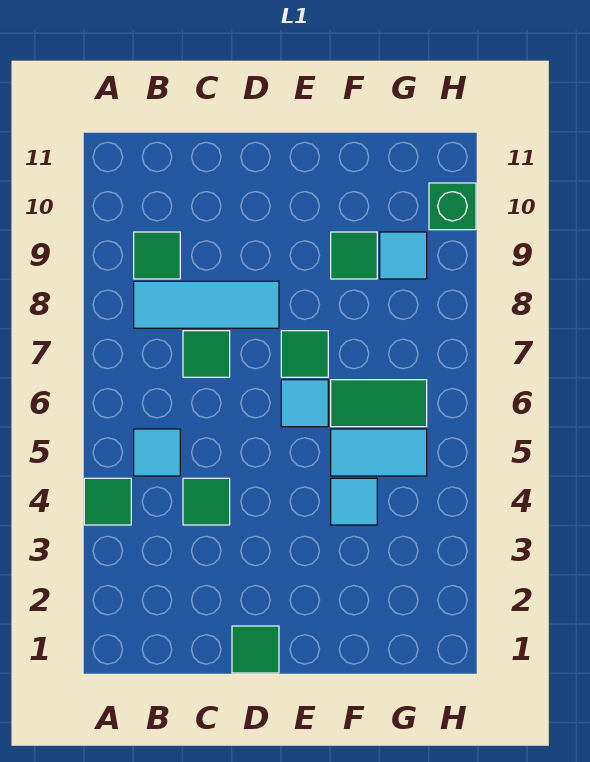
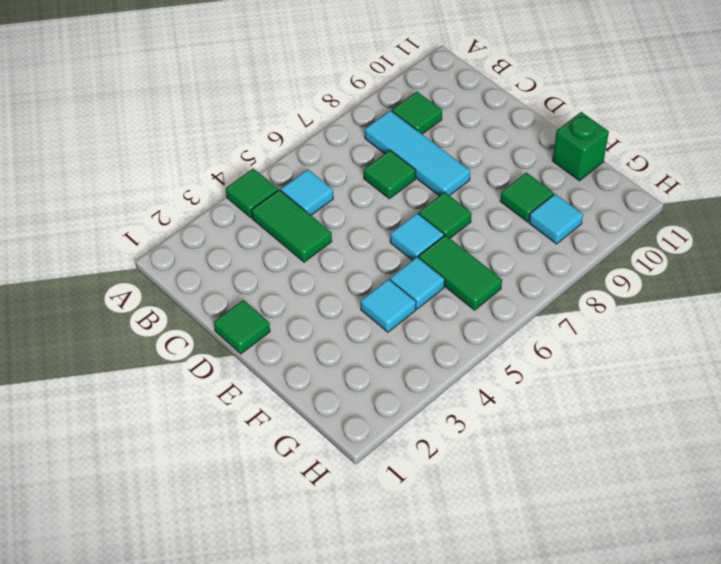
green 1x1 tile [183,478,230,525] -> green 1x2 tile [252,190,332,262]
cyan 1x2 tile [331,429,427,476] -> cyan 1x1 tile [390,257,445,309]
green 1x1 brick [429,183,476,230] -> green 1x1 brick moved to [552,112,609,181]

